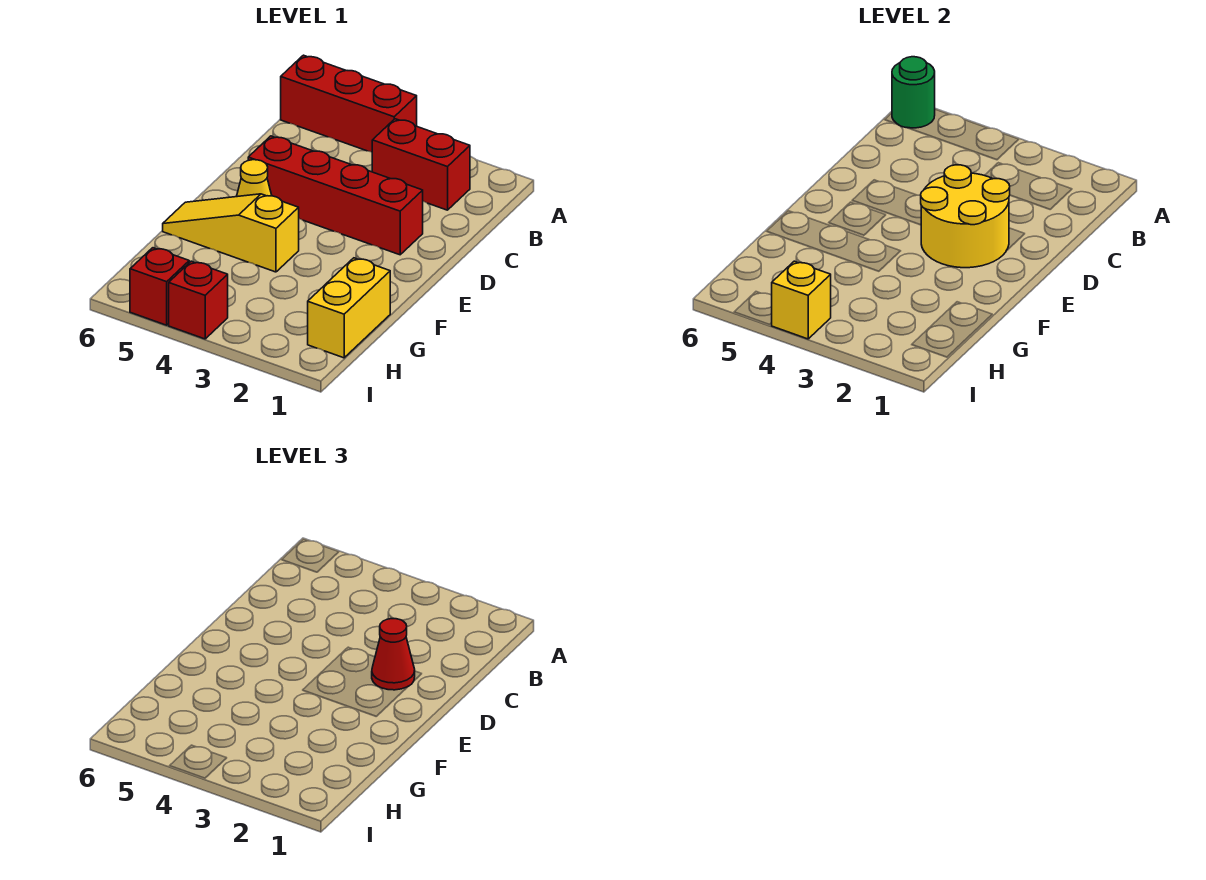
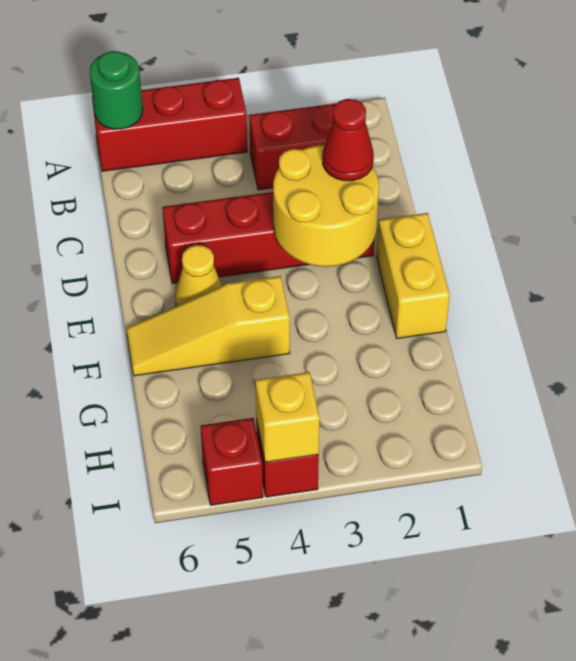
yellow 1x2 brick [308,258,390,358] -> yellow 1x2 brick moved to [376,213,450,339]

